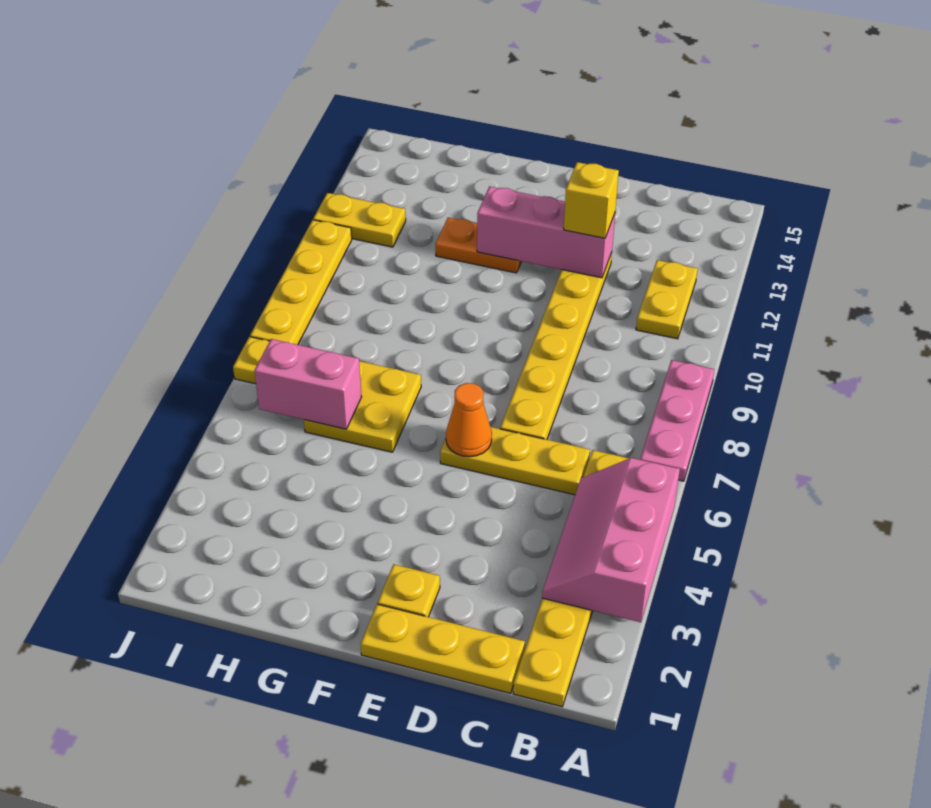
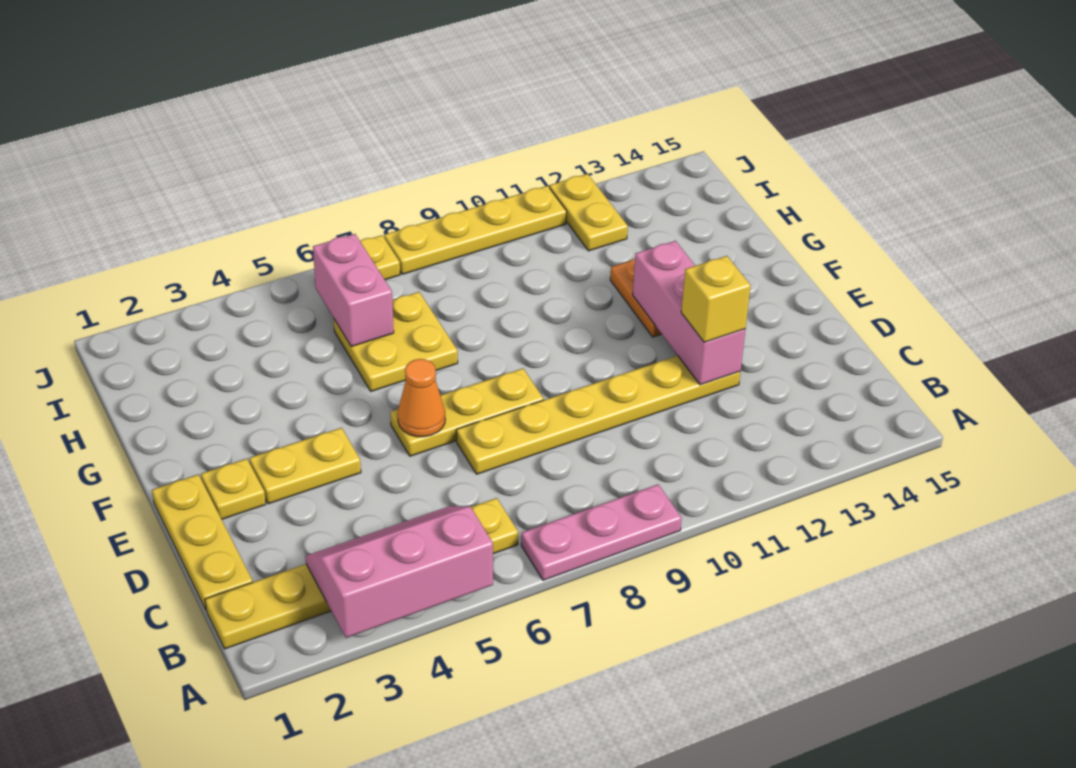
yellow 1x2 plate [636,260,698,339] -> yellow 1x2 plate moved to [249,428,361,504]
yellow 1x3 plate [440,427,590,495] -> yellow 1x3 plate turned to [390,369,544,456]

